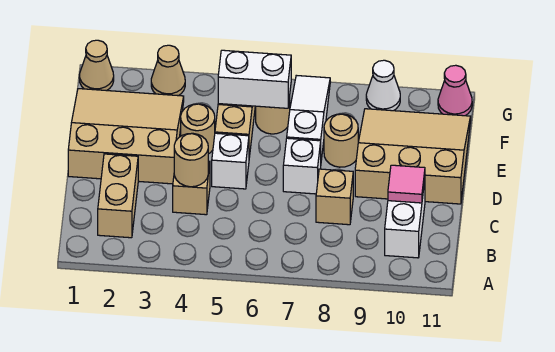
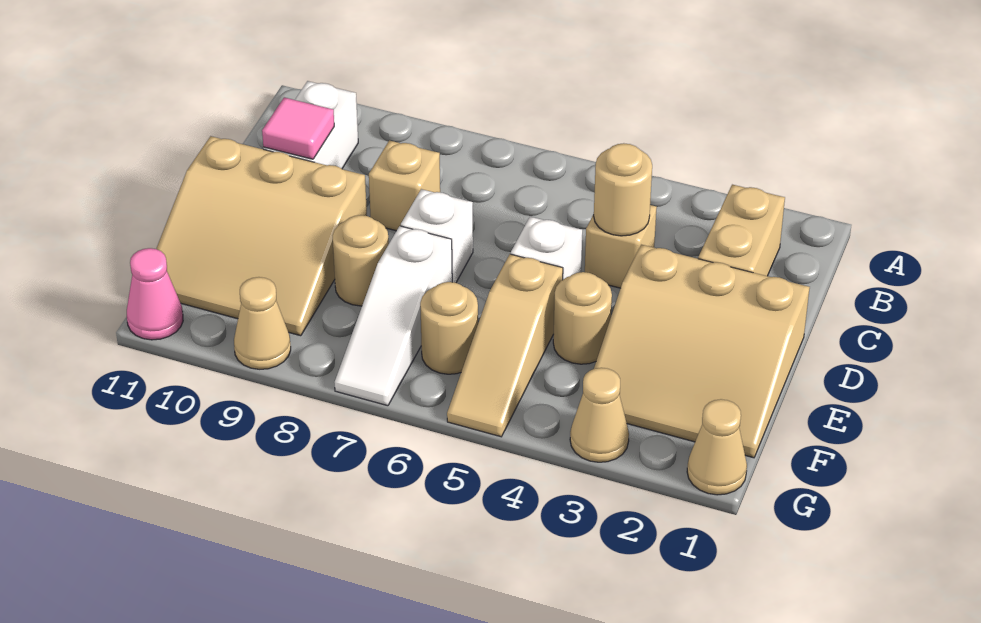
white 1x2 brick [218,50,291,108] -> none
white 1x1 cone [366,60,400,111] -> tan 1x1 cone [234,277,291,369]

